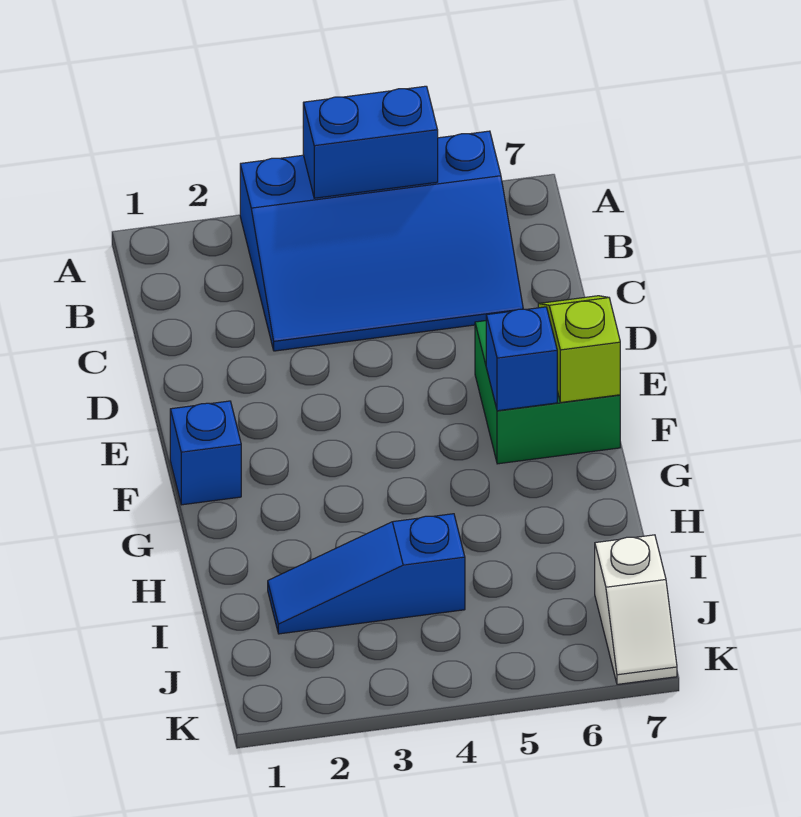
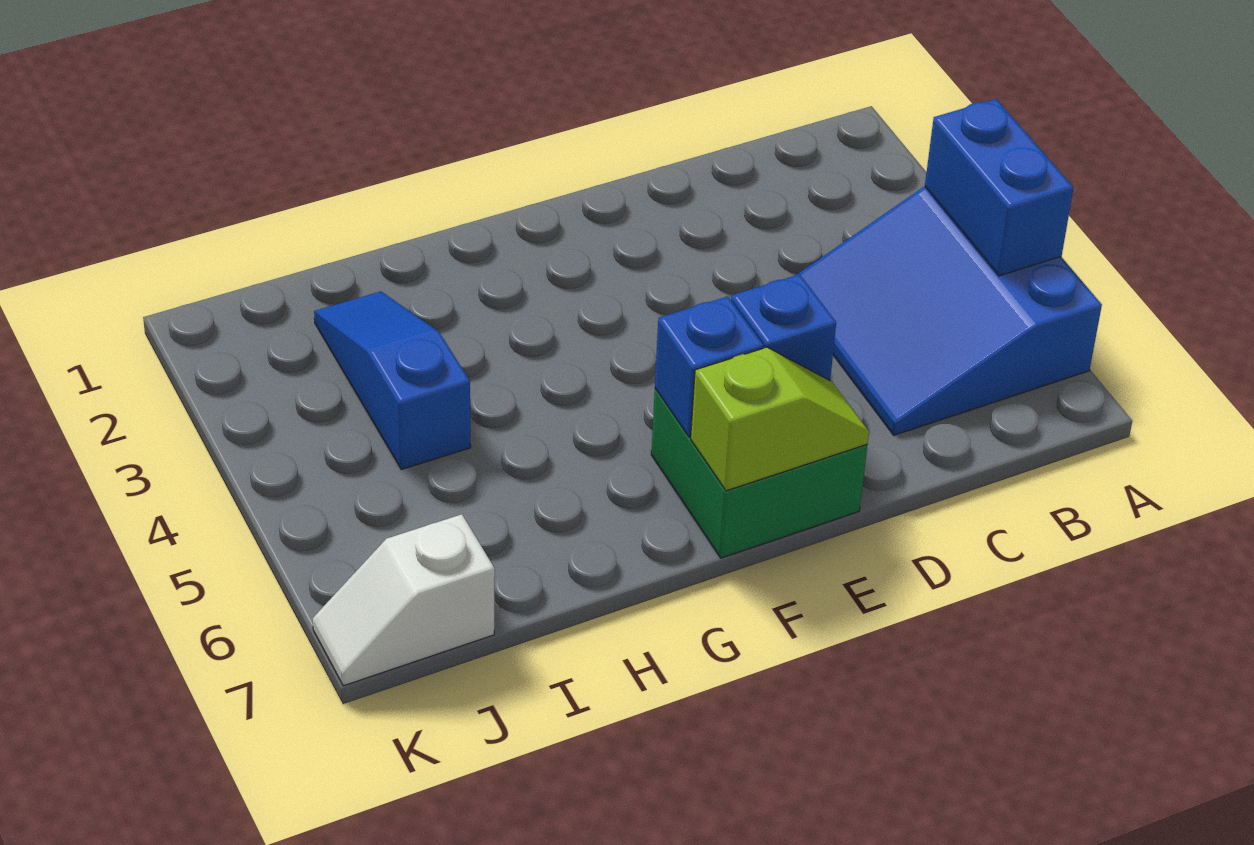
blue 3x4 slope [240,131,523,351] -> blue 3x3 slope [797,187,1102,435]
blue 1x1 brick [170,401,241,505] -> blue 1x1 brick moved to [731,274,836,380]

